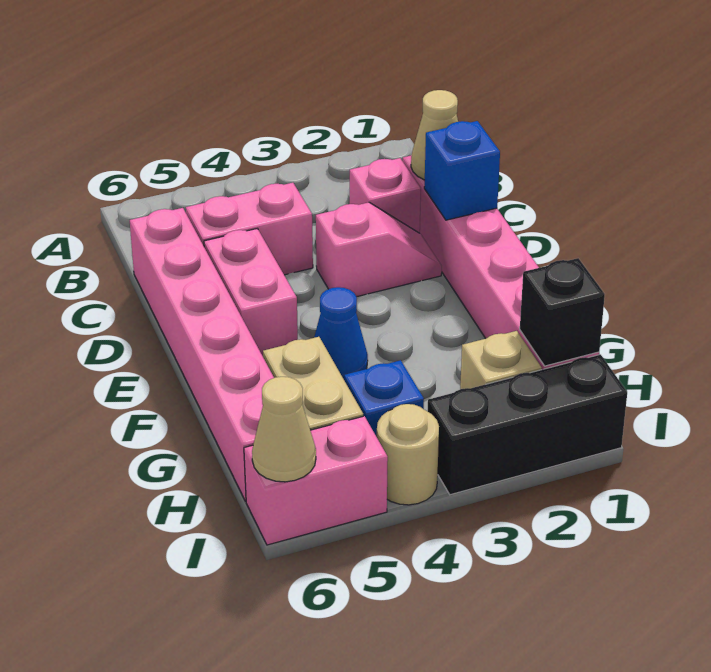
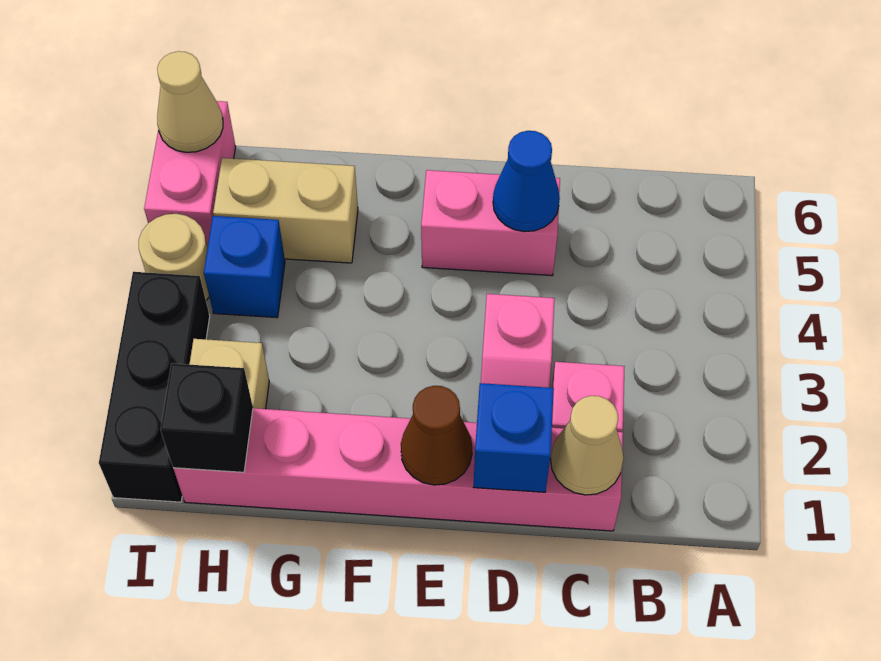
pink 1x2 brick [186,183,313,275] -> none
pink 1x6 brick [130,208,274,501] -> none
none -> brown 1x1 cone [401,386,472,485]
blue 1x1 cone [314,287,368,379] -> blue 1x1 cone moved to [493,131,560,232]

